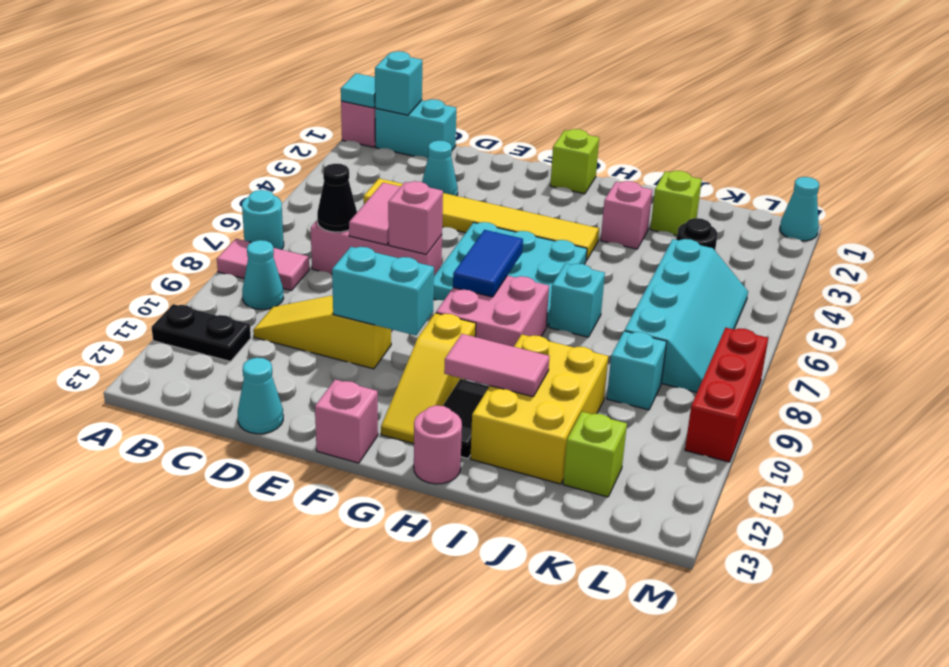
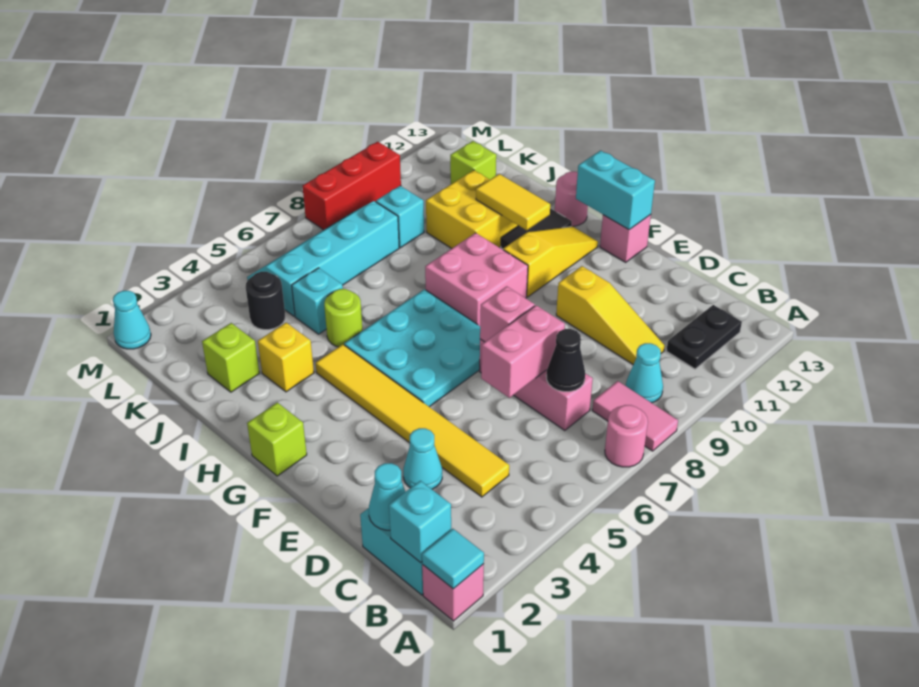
cyan 1x1 round brick [242,190,284,250] -> pink 1x1 round brick [605,405,648,467]
black 1x2 plate [152,304,251,361] -> black 1x2 plate turned to [667,305,742,369]
pink 1x2 tile [349,183,400,245] -> pink 1x2 brick [481,305,565,398]
cyan 1x1 cone [238,358,283,434] -> cyan 1x1 cone moved to [369,463,405,530]
cyan 1x2 brick [332,247,434,335] -> cyan 1x2 brick moved to [576,151,655,230]
blue 1x2 tile [453,230,523,297] -> none
pink 1x2 tile [444,334,550,397] -> yellow 1x2 tile [476,174,550,230]
pink 1x1 brick [601,181,652,249] -> yellow 1x1 brick [258,323,314,392]
none -> lime 1x1 round brick [324,289,363,347]
cyan 1x1 brick [549,263,605,337] -> cyan 1x1 brick moved to [292,268,343,334]
yellow 2x3 brick [470,335,608,484] -> yellow 2x2 brick [426,170,518,249]

